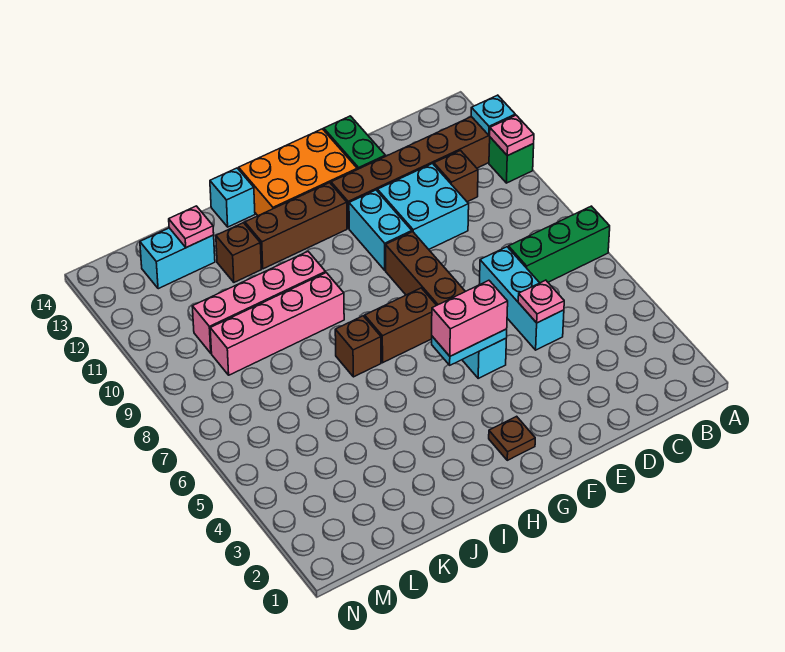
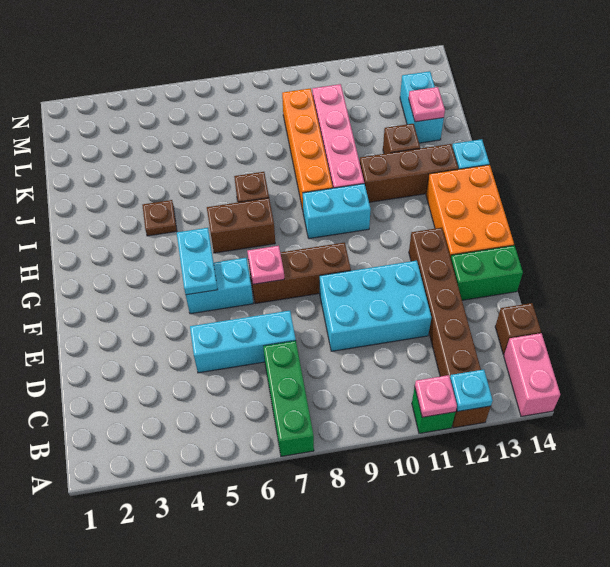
brown 1x1 brick [434,151,478,202] -> brown 1x1 brick moved to [495,303,541,355]
pink 1x1 plate [518,280,564,323] -> pink 1x1 plate moved to [247,246,284,284]
cyan 2x2 brick [378,164,469,249] -> cyan 2x3 brick [320,261,431,351]
pink 1x2 brick [432,280,508,356] -> pink 1x2 brick moved to [504,333,560,416]
cyan 1x2 brick [349,190,412,270] -> cyan 1x2 brick moved to [303,184,371,239]
brown 1x1 plate [489,416,535,460] -> brown 1x1 plate moved to [142,200,177,236]
brown 1x2 brick [365,288,436,363] -> brown 1x2 brick turned to [207,198,275,253]
brown 1x3 brick [245,183,347,269] -> brown 1x3 brick turned to [360,144,458,202]
pink 1x4 brick [210,273,344,375] -> orange 1x4 brick [282,88,333,210]

